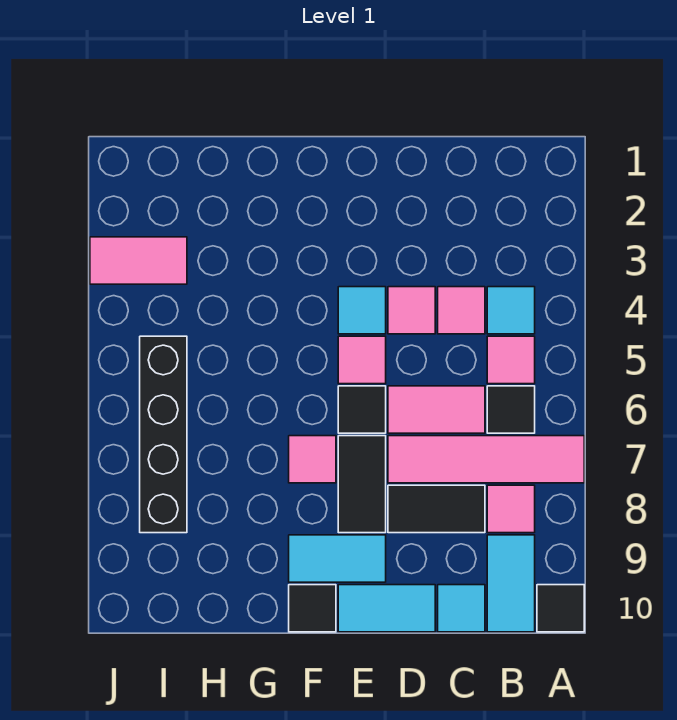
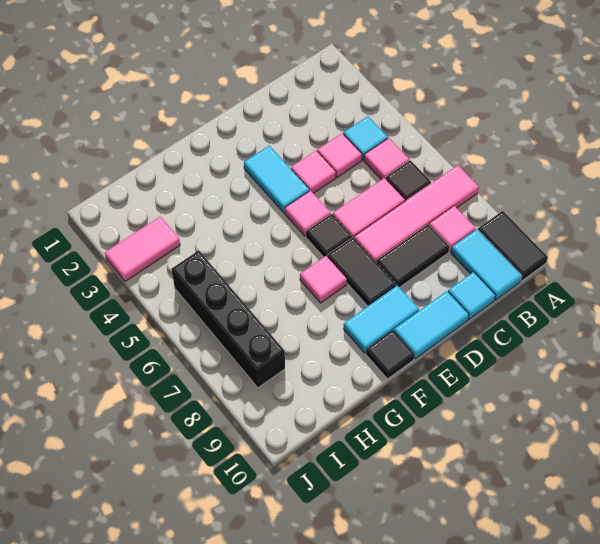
black 1x1 tile [537,585,584,632] -> black 1x2 tile [478,211,548,281]
cyan 1x1 tile [338,287,386,334] -> cyan 1x2 tile [244,146,309,213]

